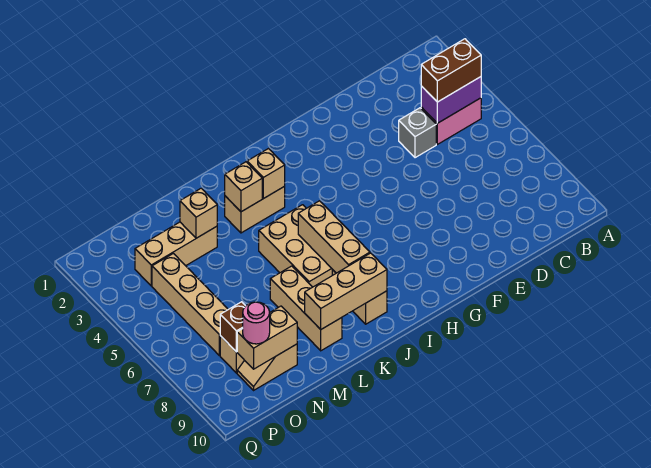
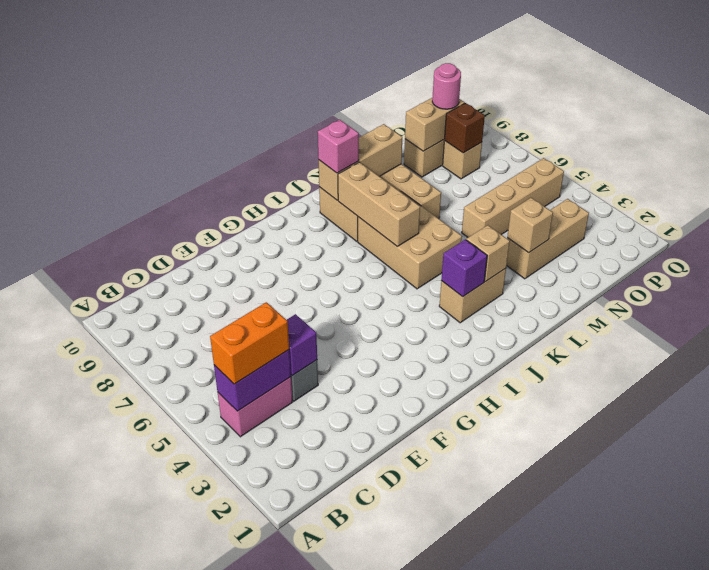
brown 1x2 brick [421,39,481,102] -> orange 1x2 brick [210,302,289,384]
none -> purple 1x1 brick [287,314,317,376]
tan 1x1 brick [247,149,285,199] -> purple 1x1 brick [441,239,487,297]
none -> pink 1x1 brick [318,120,359,173]
tan 1x4 brick [152,253,228,356] -> tan 1x4 brick turned to [462,158,564,237]

